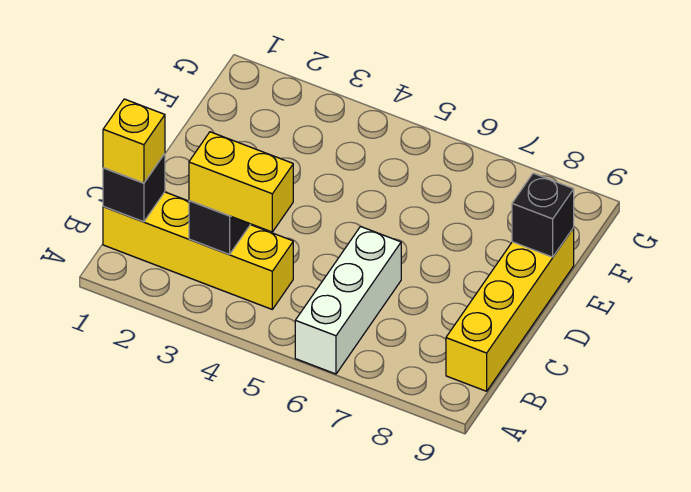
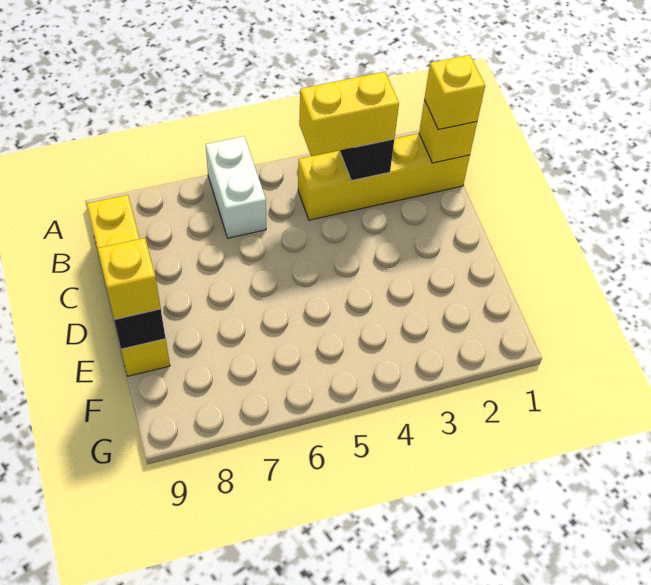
white 1x3 brick [295,226,401,374] -> white 1x2 brick [206,136,266,238]
black 1x1 brick [103,154,165,222] -> yellow 1x1 brick [419,100,477,163]
none -> yellow 1x1 brick [98,238,161,320]

